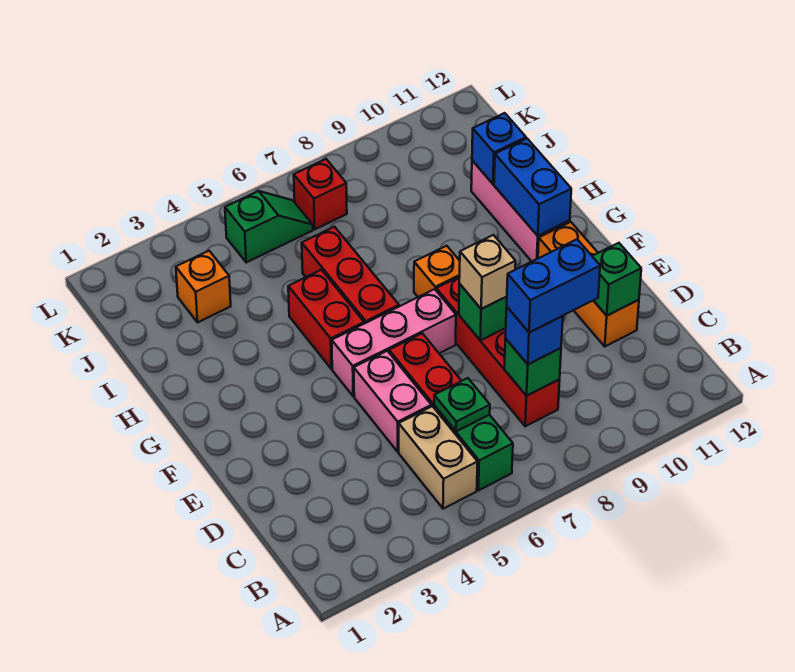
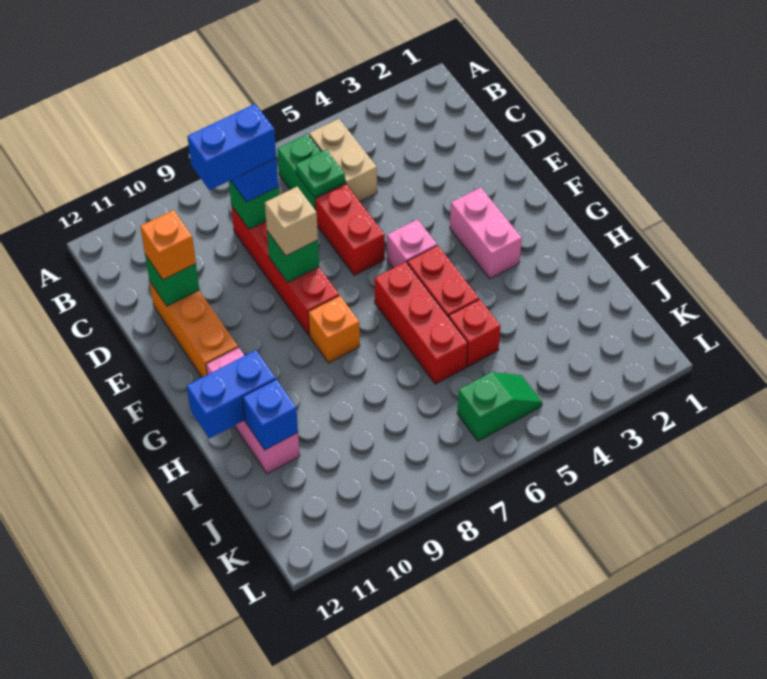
pink 1x2 brick [354,351,431,452] -> pink 1x2 brick moved to [450,187,522,279]
pink 1x3 brick [332,289,456,396] -> pink 1x1 brick [387,219,437,268]
blue 1x2 brick [494,139,571,236] -> blue 1x2 brick turned to [187,350,276,439]
orange 1x1 brick [176,251,231,322] -> orange 1x1 brick moved to [140,210,196,280]
green 1x2 slope [225,191,313,262] -> green 1x2 slope turned to [457,372,542,441]
red 1x1 brick [294,159,347,229] -> red 1x1 brick moved to [449,299,500,367]

